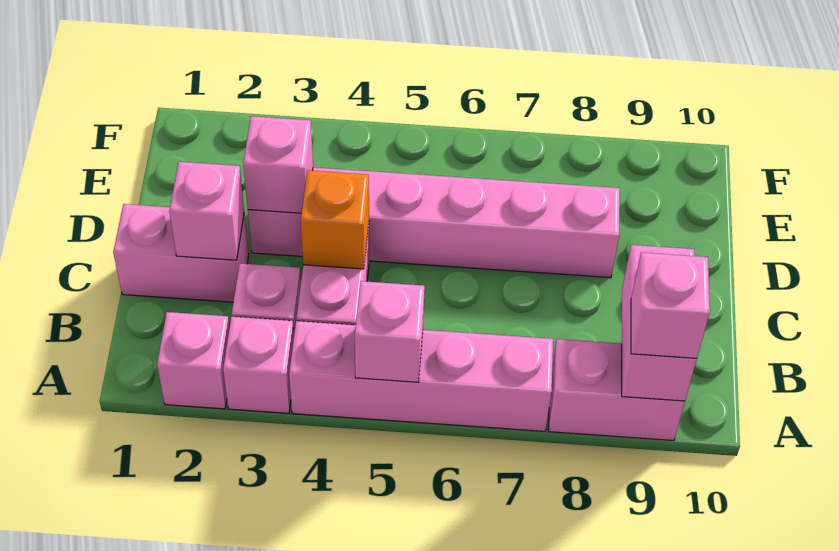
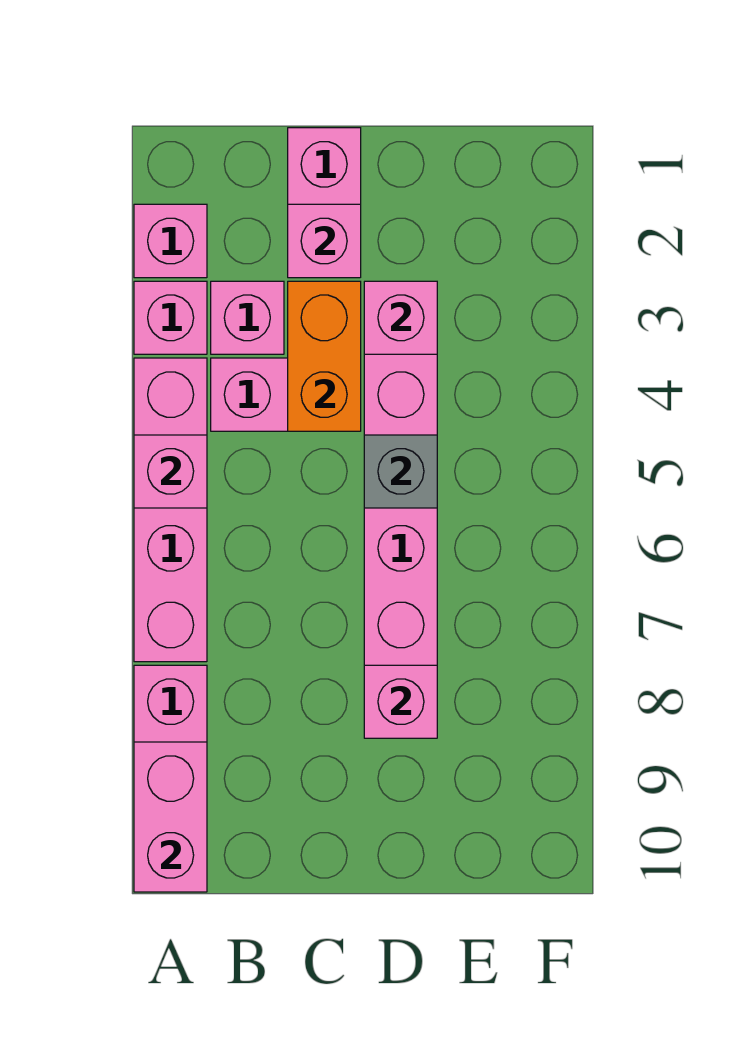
pink 1x2 brick [622,245,697,401] -> pink 1x2 brick turned to [134,742,207,892]
pink 1x1 brick [631,253,710,358] -> pink 1x1 brick moved to [364,665,437,738]
orange 1x1 brick [301,170,369,269] -> orange 1x2 brick [288,281,361,431]
none -> grey 1x1 brick [364,435,437,508]

